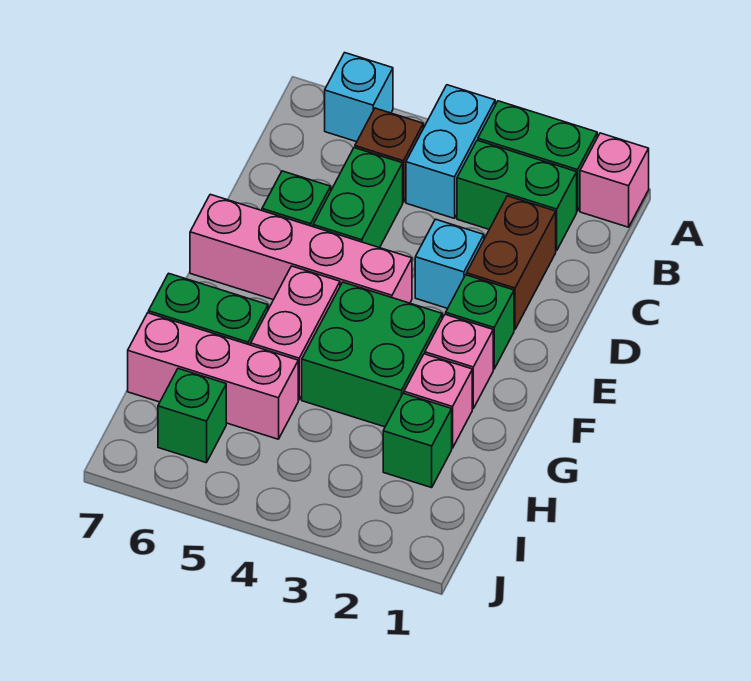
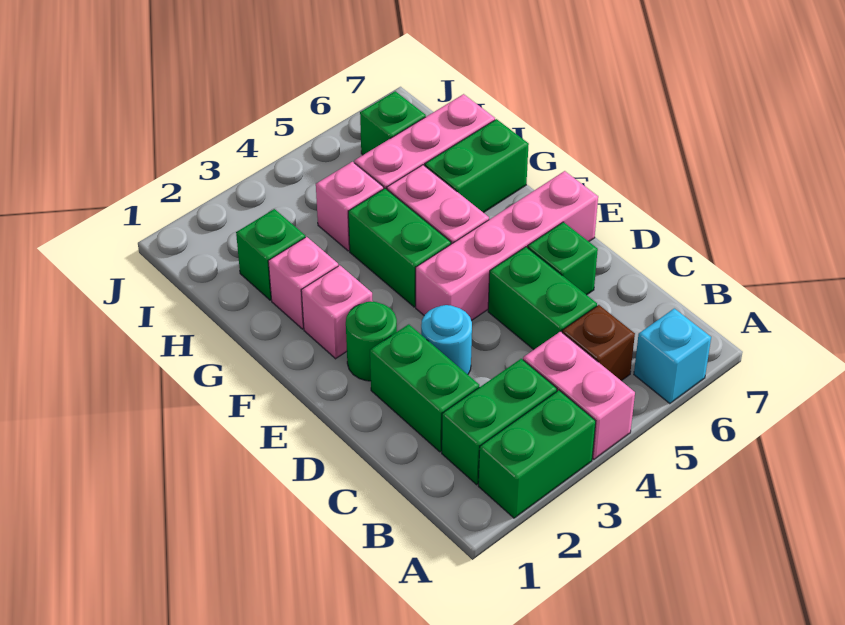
pink 1x1 brick [580,133,649,227] -> pink 1x1 brick moved to [316,162,384,251]
cyan 1x2 brick [406,85,495,218] -> pink 1x2 brick [523,331,635,459]
brown 1x2 brick [466,196,556,330] -> green 1x2 brick [370,324,479,452]
cyan 1x1 brick [415,219,484,308] -> cyan 1x1 round brick [421,305,472,374]
green 1x1 brick [446,275,514,369] -> green 1x1 round brick [346,301,397,381]
green 2x2 brick [302,282,442,427] -> green 1x2 brick [348,188,451,307]

